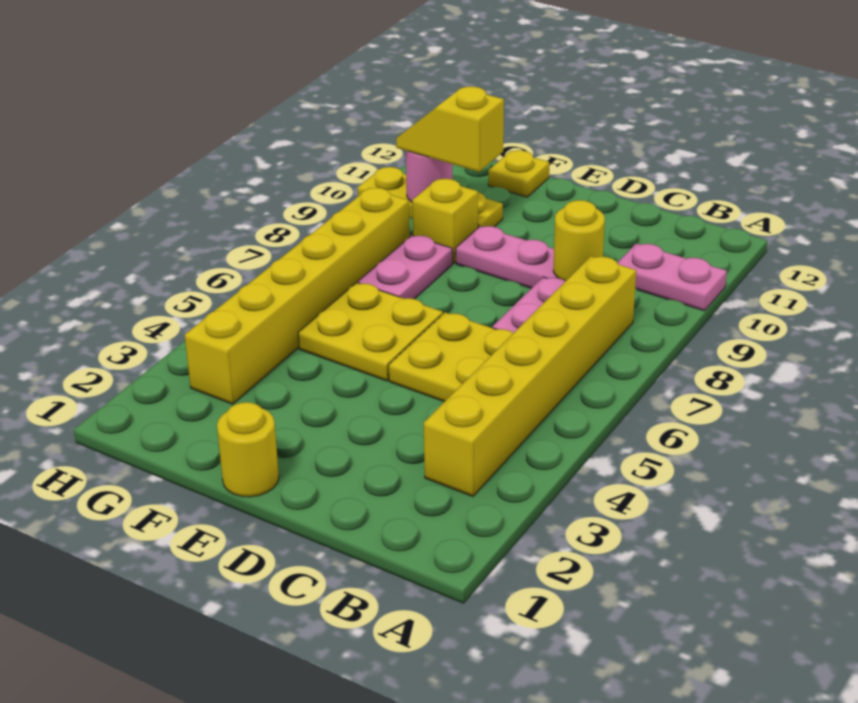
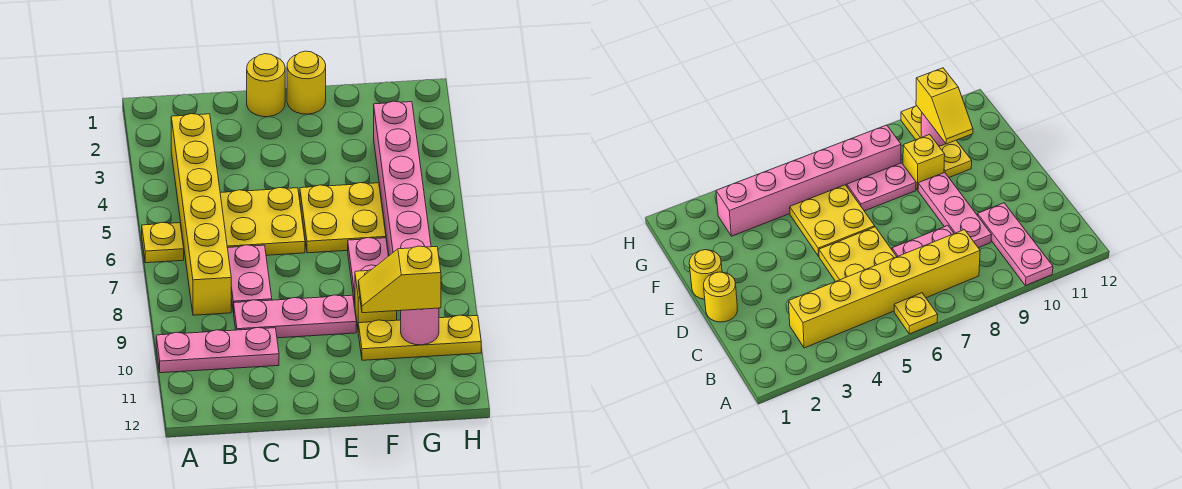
pink 1x2 plate [617,244,727,311] -> pink 1x3 plate [156,328,279,373]
yellow 1x1 round brick [553,200,605,281] -> yellow 1x1 round brick moved to [247,54,285,117]
yellow 1x2 slope [396,86,504,172] -> yellow 1x2 slope turned to [358,246,441,313]
yellow 1x1 plate [488,150,549,197] -> yellow 1x1 plate moved to [142,222,184,263]
yellow 1x6 brick [185,188,410,404] -> pink 1x6 brick [374,101,431,256]

